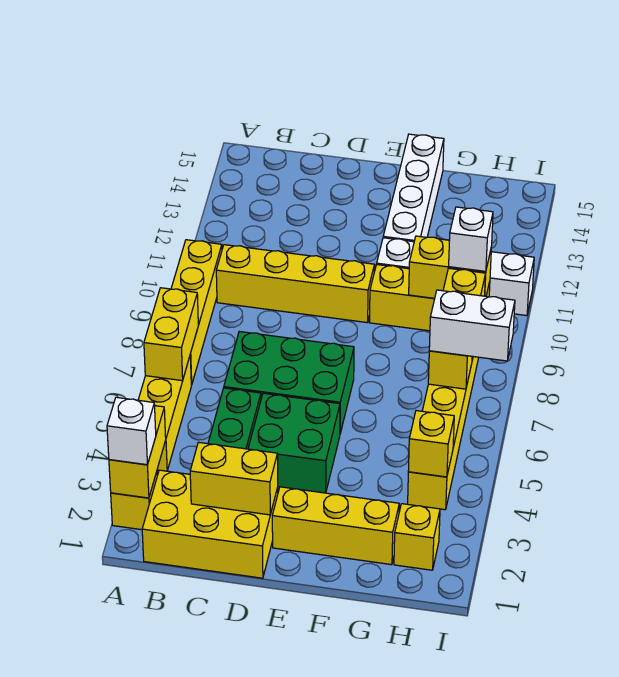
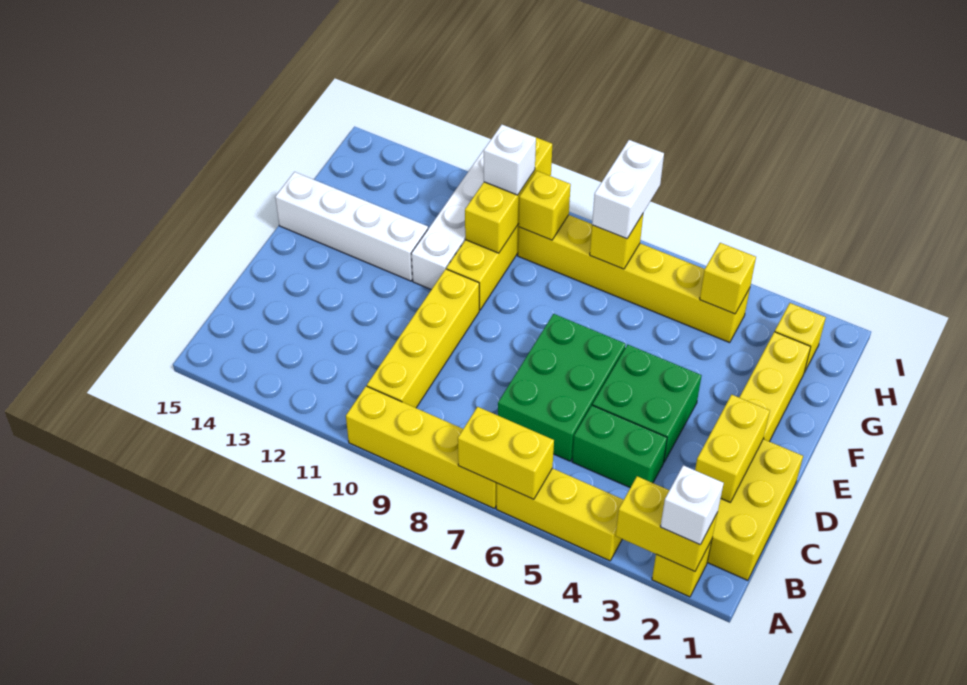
yellow 1x2 brick [409,236,491,298] -> yellow 1x3 brick [465,137,552,253]

